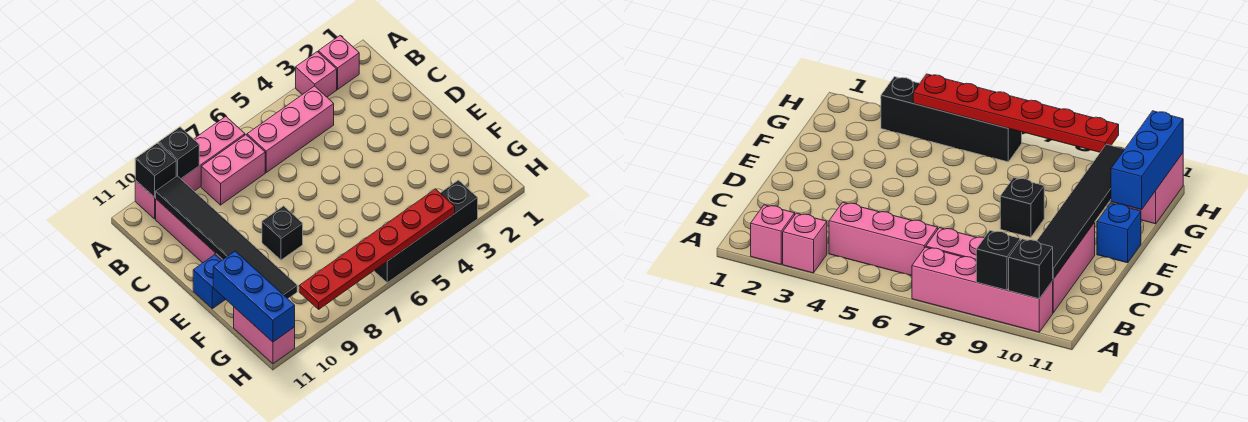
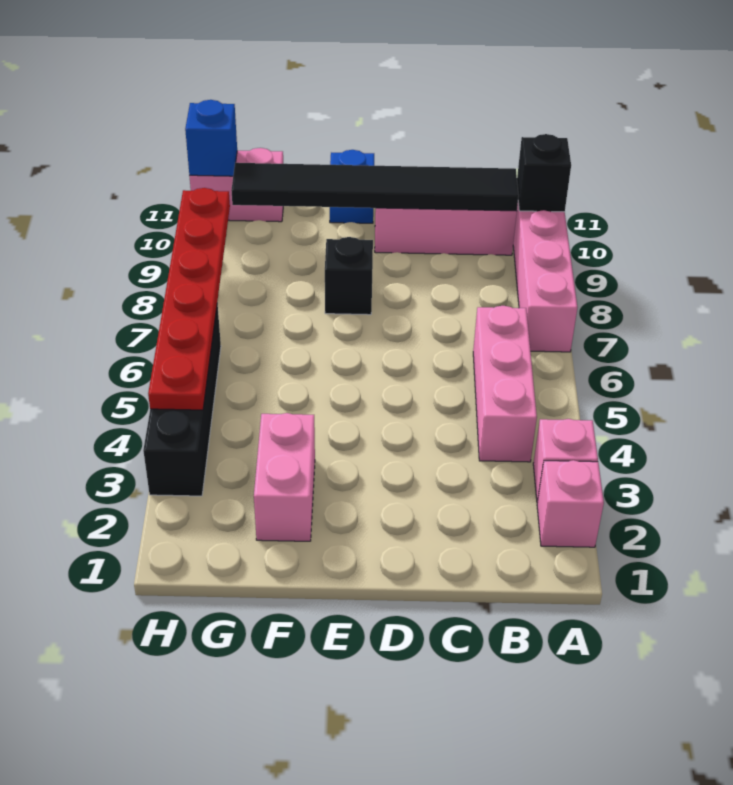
black 1x1 brick [158,127,199,179] -> none
pink 1x2 brick [201,135,265,205] -> pink 1x2 brick moved to [254,413,315,541]
blue 1x3 brick [213,251,295,342] -> blue 1x1 brick [185,100,237,176]

